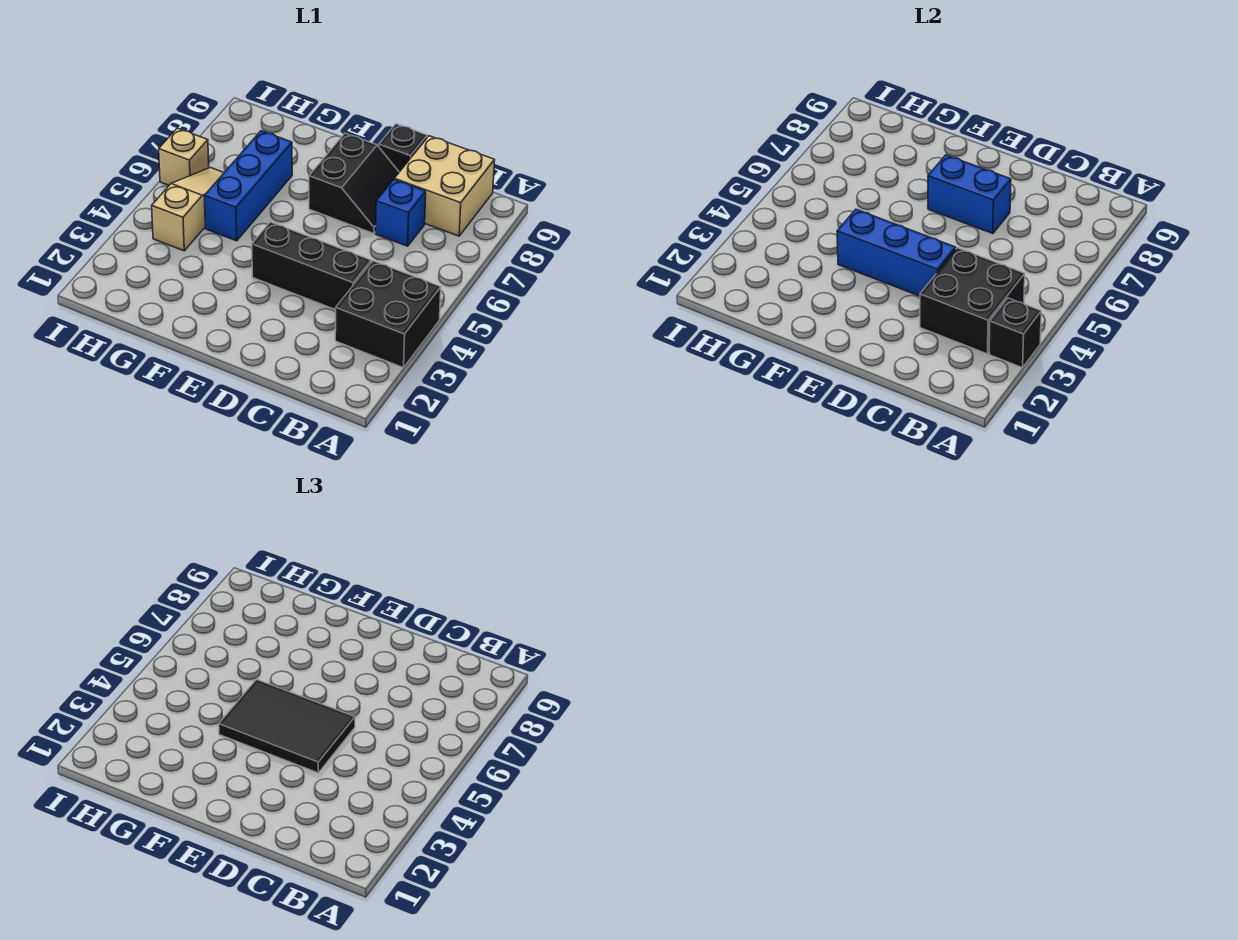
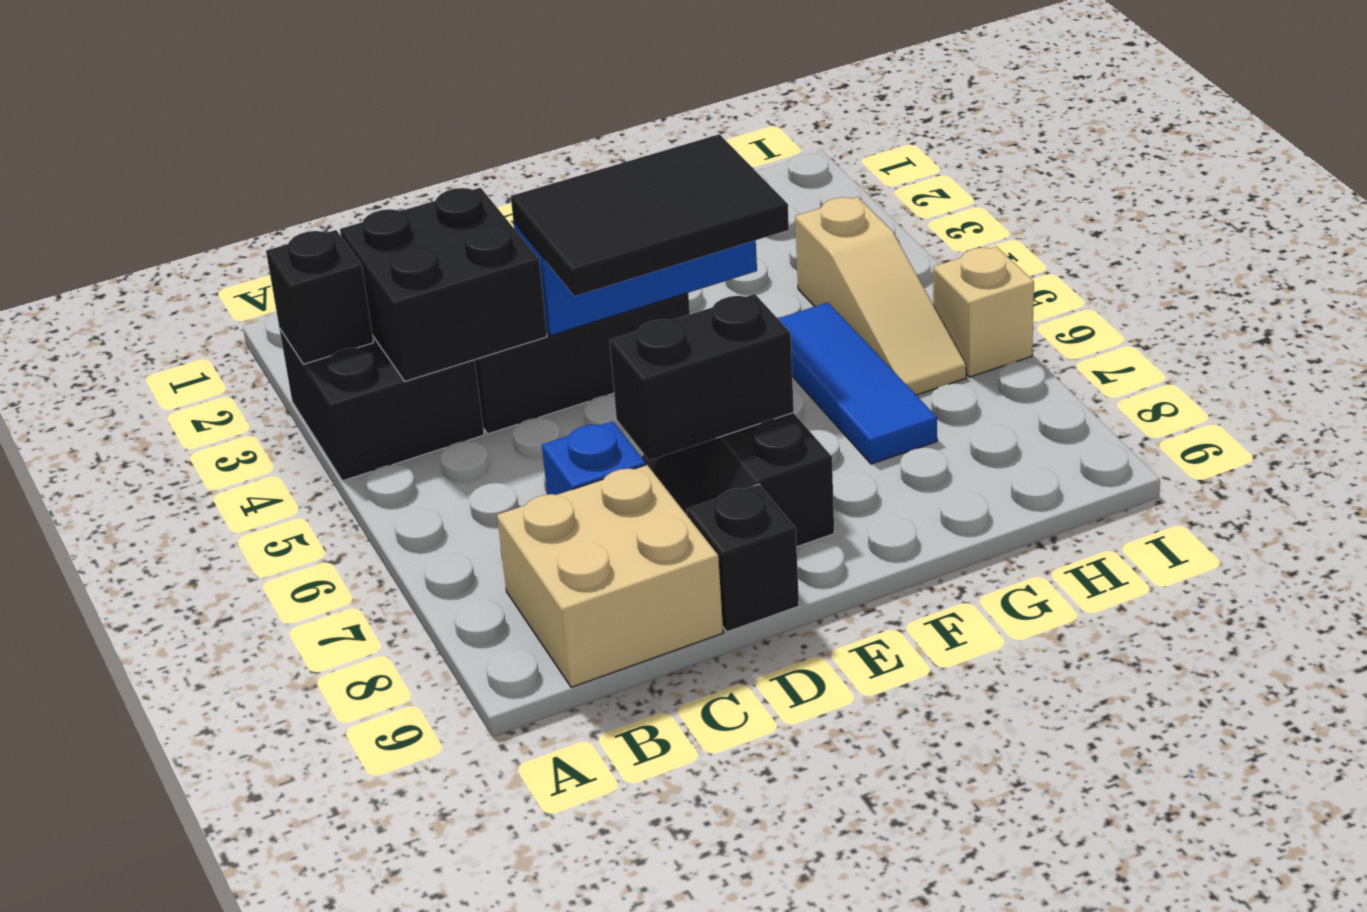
blue 1x2 brick [928,155,1011,234] -> black 1x2 brick [610,294,794,460]
blue 1x3 brick [204,131,292,241] -> blue 1x3 tile [778,303,937,464]

